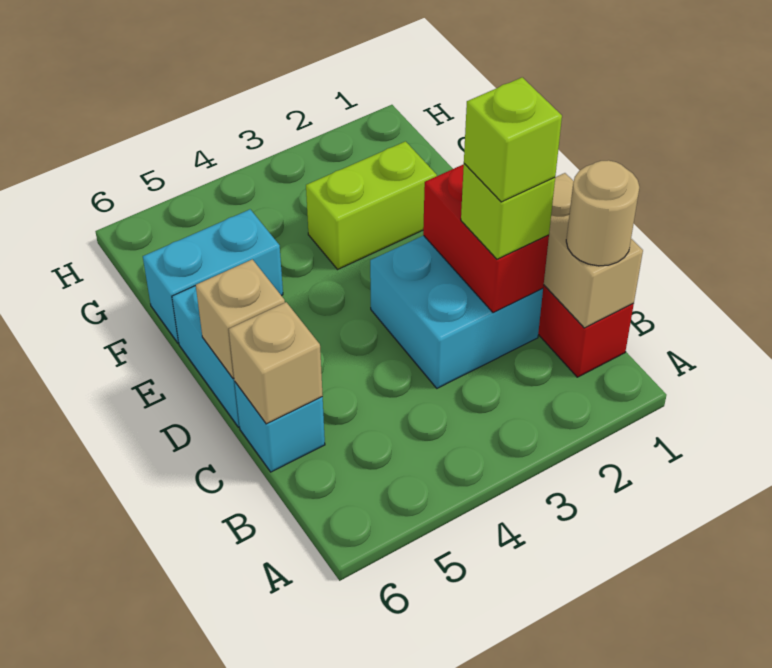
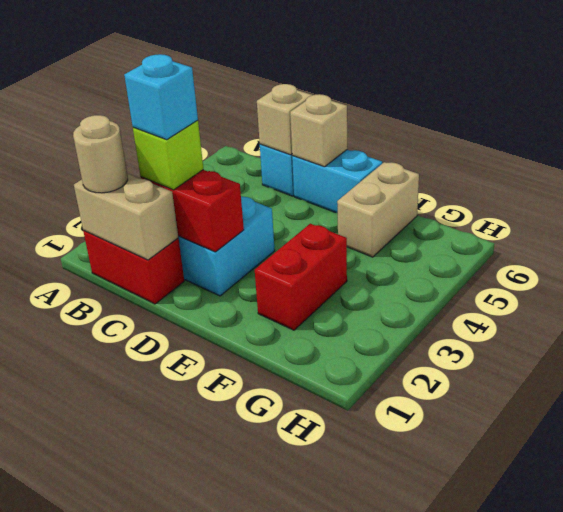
lime 1x1 brick [464,77,562,202] -> cyan 1x1 brick [124,54,198,140]
lime 1x2 brick [306,141,437,269] -> red 1x2 brick [255,224,347,330]
cyan 1x2 brick [143,209,283,343] -> tan 1x2 brick [337,162,419,257]

